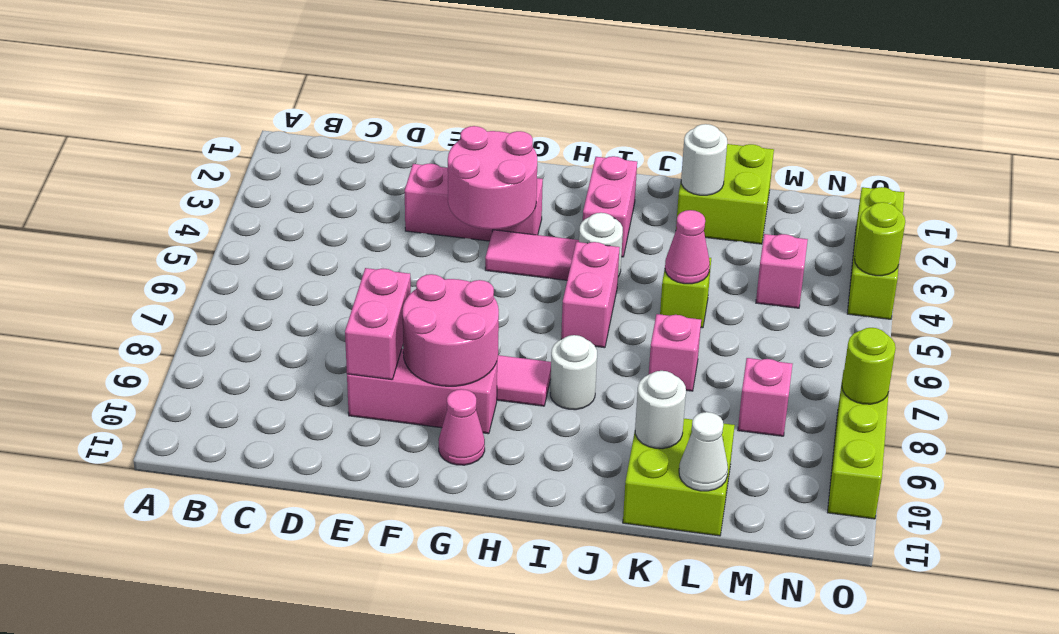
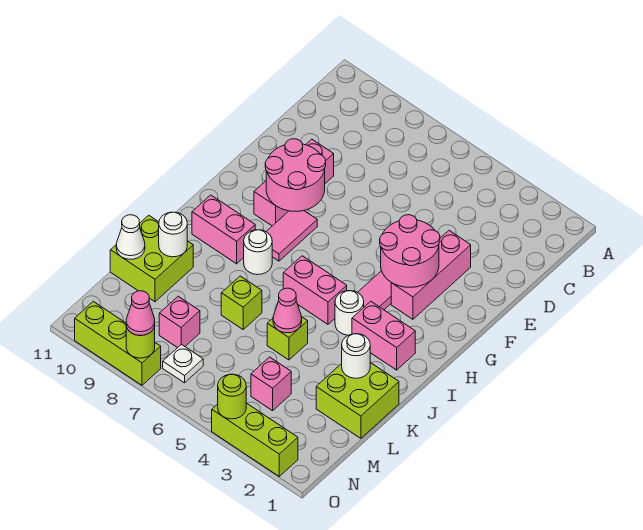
pink 1x2 brick [345,268,411,380] -> pink 1x2 brick moved to [192,195,255,264]
pink 1x1 cone [439,389,485,465] -> pink 1x1 cone moved to [126,291,155,335]
pink 1x1 brick [649,314,701,391] -> lime 1x1 brick [221,276,262,329]
none -> white 1x1 plate [163,344,203,383]

